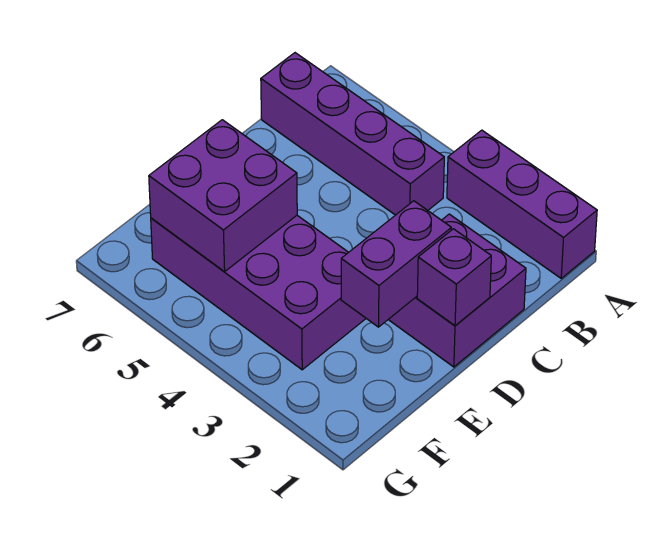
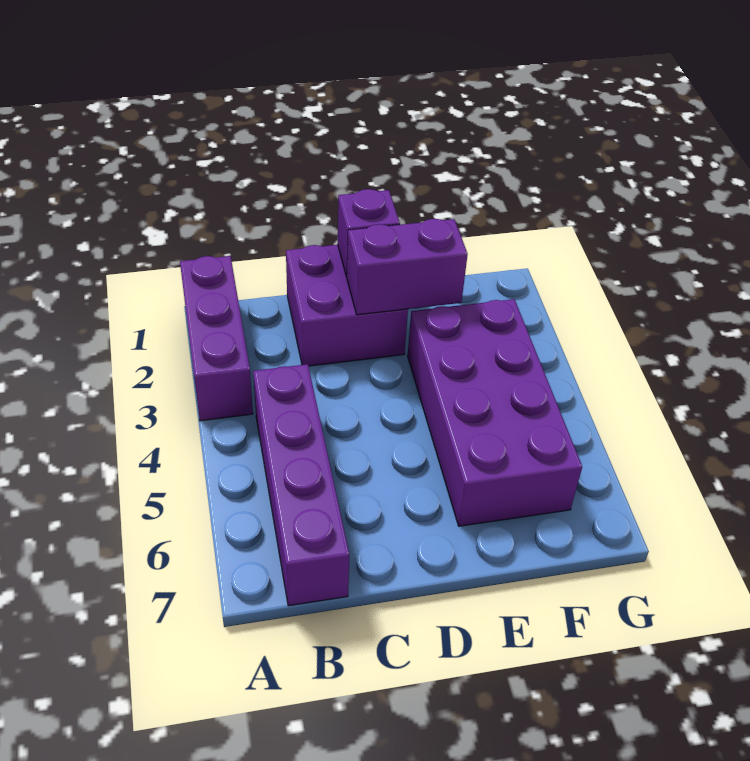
purple 2x2 brick [149,120,297,272] -> none

